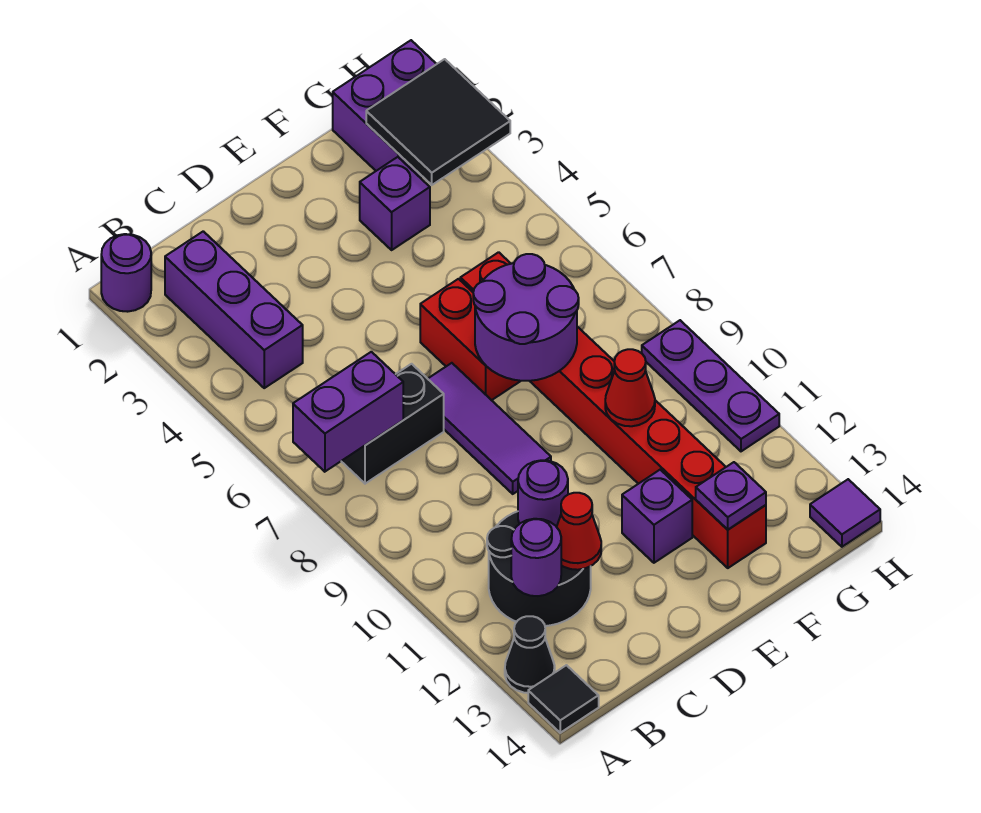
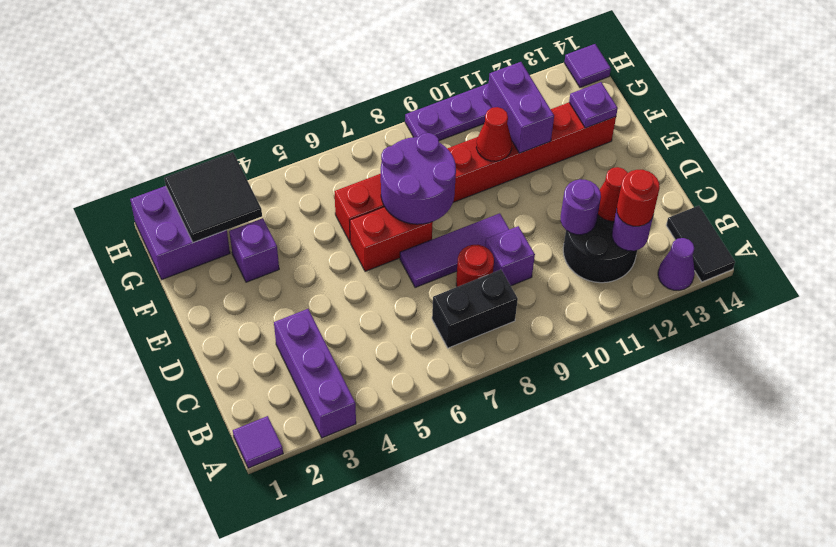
purple 1x1 round brick [101,234,151,312] -> purple 1x1 tile [233,416,283,468]
purple 1x2 brick [293,352,403,472] -> purple 1x2 brick moved to [487,62,554,153]
black 1x1 cone [505,616,555,693] -> purple 1x1 cone [658,238,695,290]
black 1x1 tile [528,665,599,733] -> black 1x2 tile [666,206,735,282]
purple 1x3 brick [165,231,303,388] -> purple 1x3 brick turned to [274,309,356,438]
black 1x2 brick [341,364,444,484] -> black 1x2 brick turned to [432,270,518,348]
none -> red 1x1 round brick [617,170,660,226]
none -> red 1x1 round brick [456,245,494,287]
purple 1x1 brick [622,470,692,563] -> purple 1x1 brick moved to [485,226,535,286]

